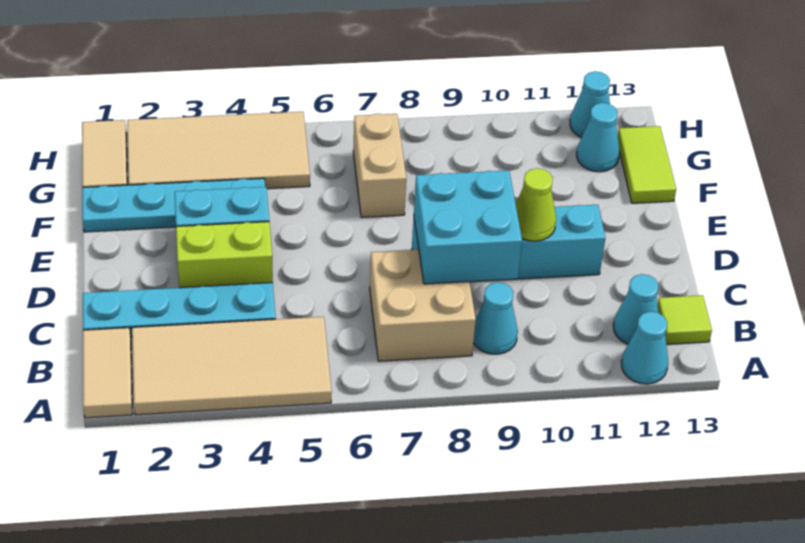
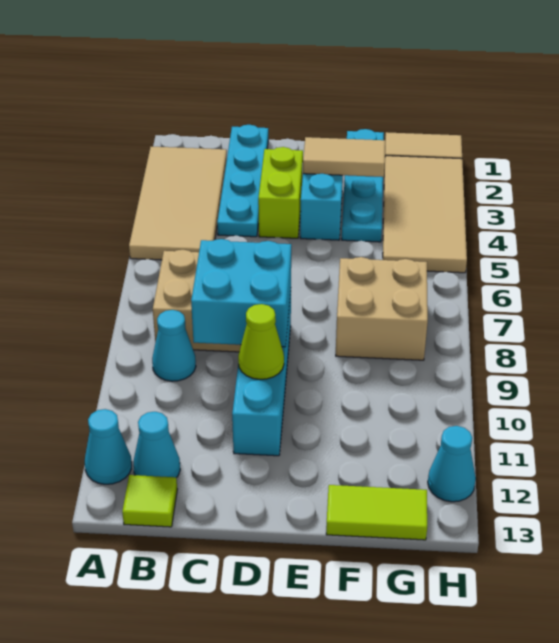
tan 1x2 tile [83,328,133,418] -> tan 1x2 tile moved to [303,137,385,177]
tan 1x2 brick [353,114,406,218] -> tan 2x2 brick [336,257,428,360]
cyan 1x1 cone [577,103,619,172] -> none

